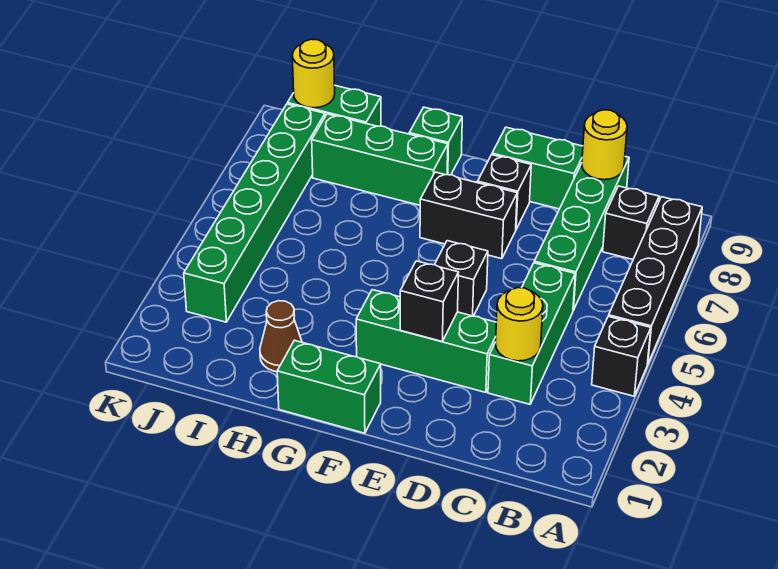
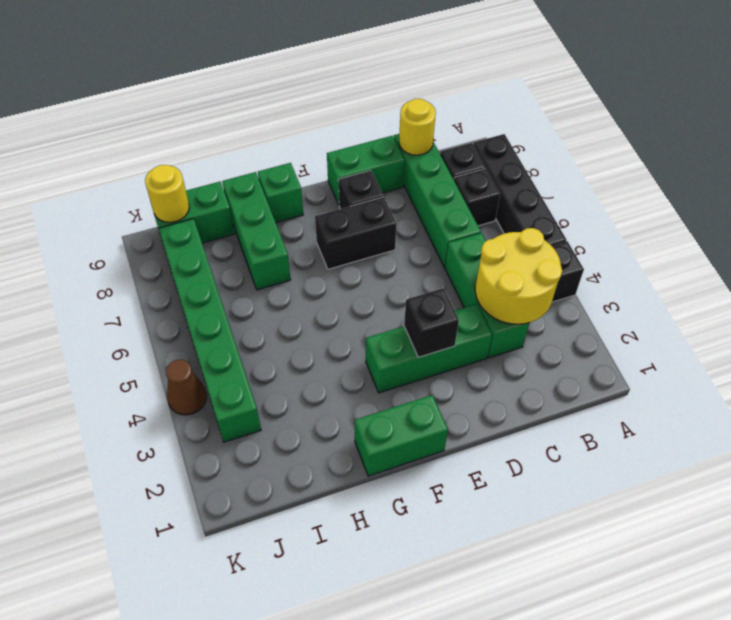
yellow 1x1 round brick [496,288,543,361] -> yellow 2x2 round brick [475,228,562,324]
black 1x1 brick [435,241,488,316] -> black 1x1 brick moved to [454,169,500,226]
green 1x3 brick [312,114,448,205] -> green 1x3 brick turned to [222,172,291,290]
brown 1x1 cone [260,301,302,372] -> brown 1x1 cone moved to [166,360,207,415]

